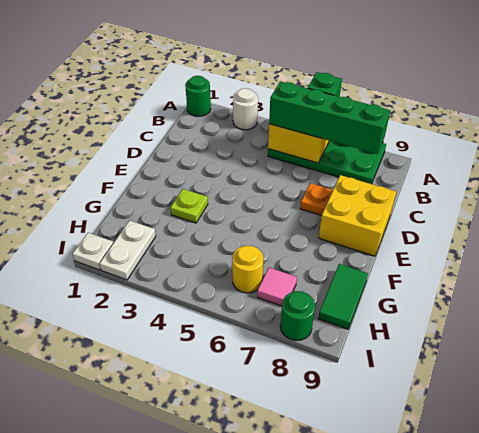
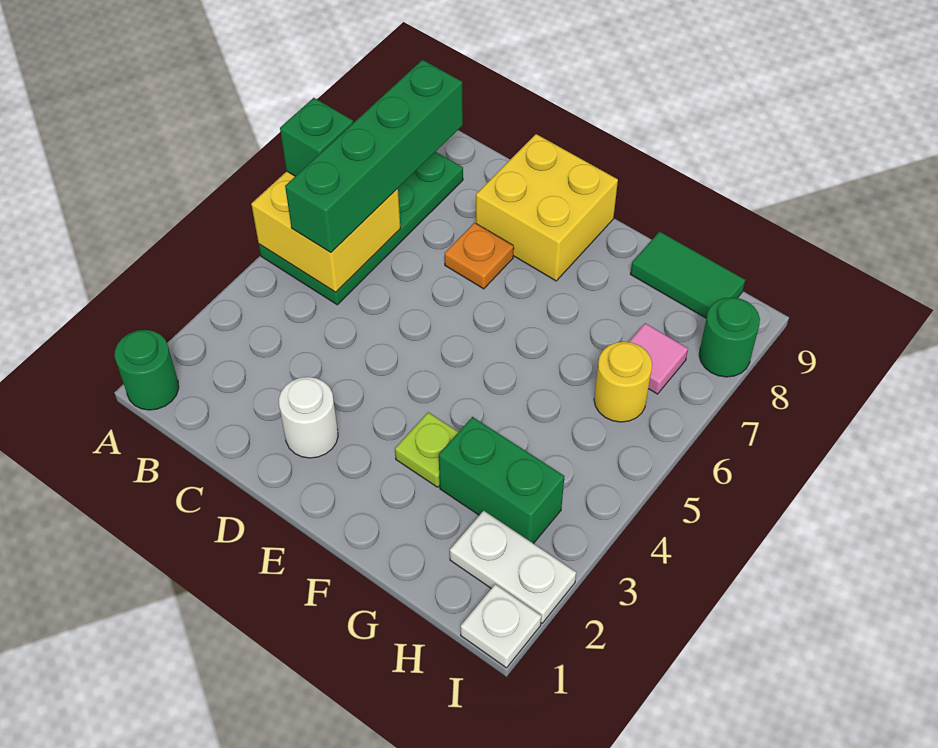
white 1x1 round brick [233,88,258,130] -> white 1x1 round brick moved to [279,377,338,458]
none -> green 1x2 brick [439,417,565,544]

